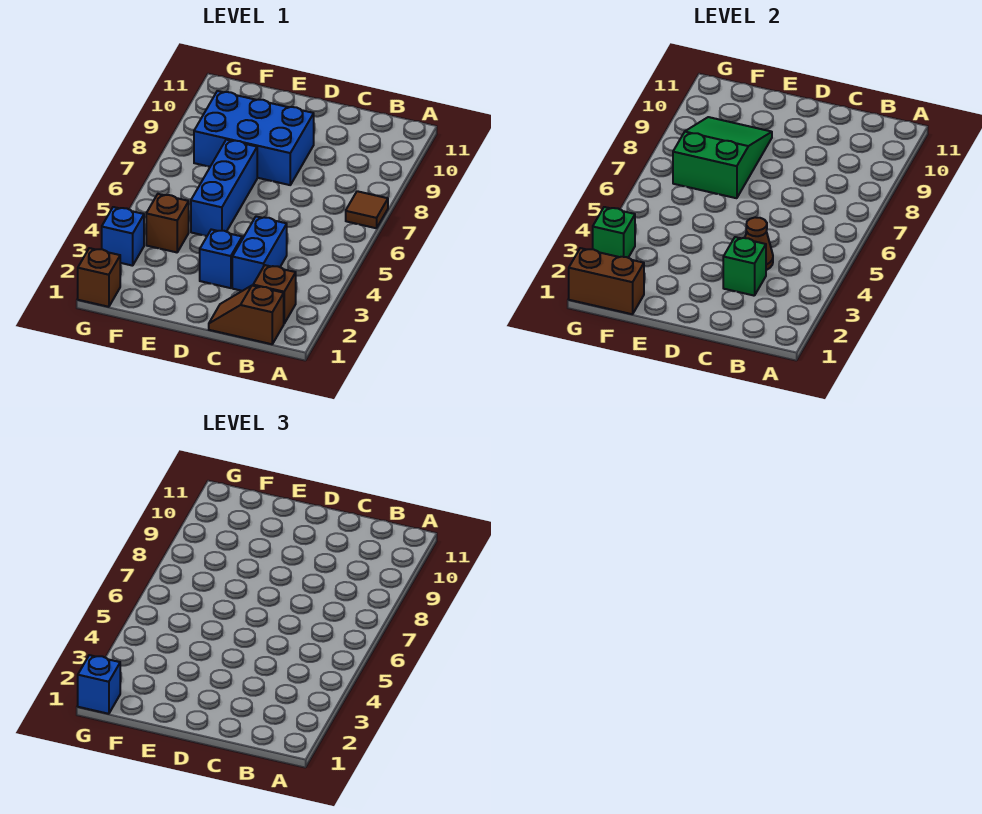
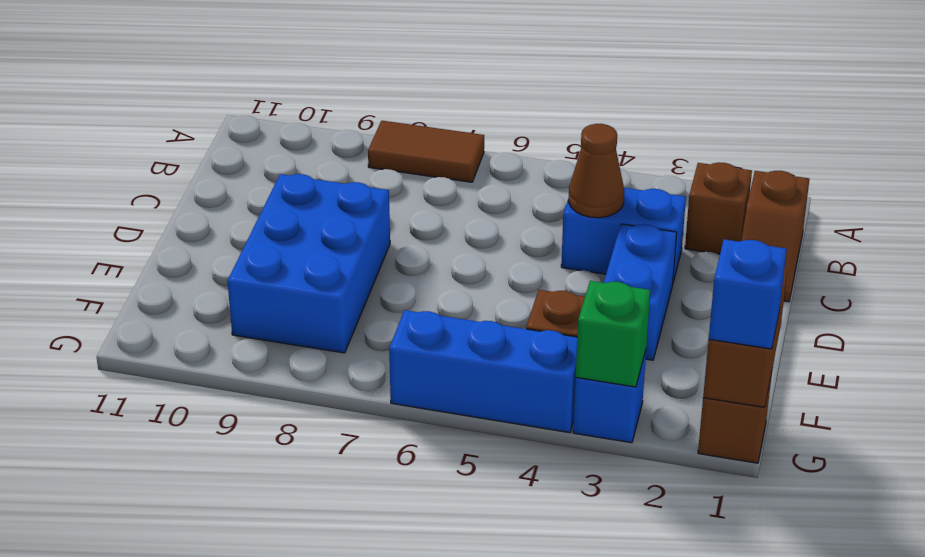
brown 1x1 tile [346,191,388,228] -> brown 1x2 tile [368,121,484,182]
green 1x1 brick [723,237,766,296] -> none
blue 1x1 brick [200,229,242,288] -> blue 1x2 brick [604,224,677,360]
blue 1x3 brick [191,140,257,236] -> blue 1x3 brick moved to [389,310,577,433]
green 2x3 slope [673,117,772,198] -> none

